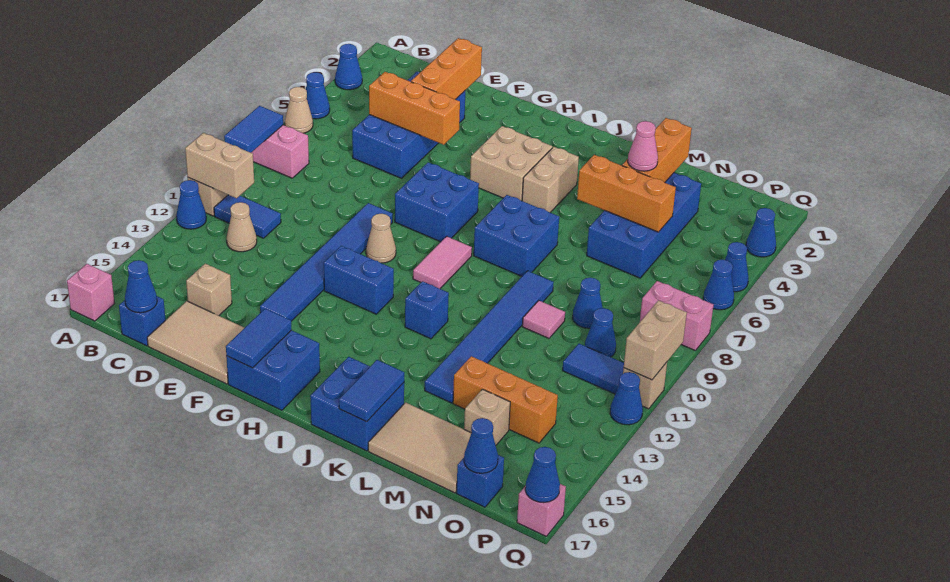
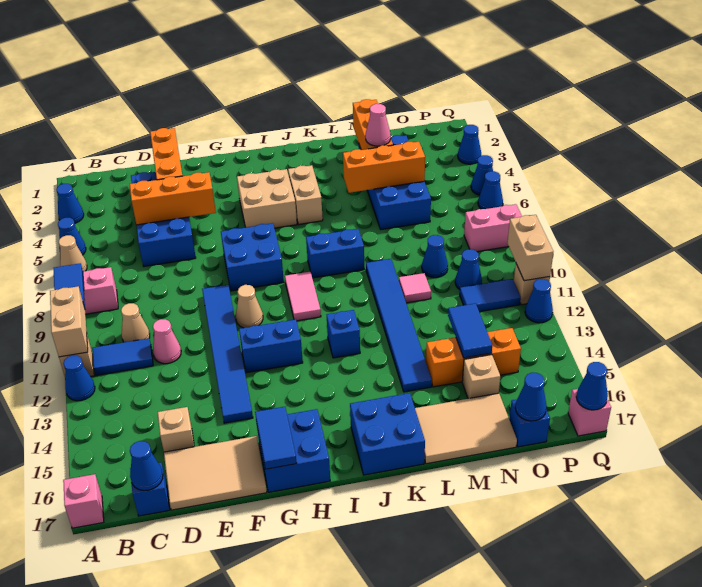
tan 1x2 brick [185,133,254,198] -> tan 1x2 brick turned to [50,286,88,357]
tan 1x1 cone [227,202,257,252] -> tan 1x1 cone moved to [121,303,150,342]
none -> pink 1x1 cone [153,319,181,364]
blue 2x2 brick [474,195,559,276] -> blue 1x2 brick [306,229,364,278]
blue 1x2 tile [339,360,404,422] -> blue 1x2 tile moved to [448,303,492,358]

